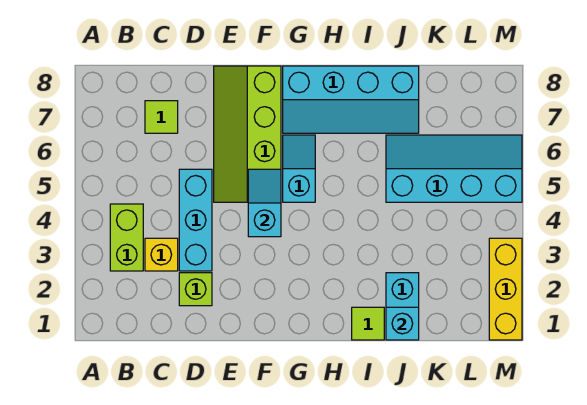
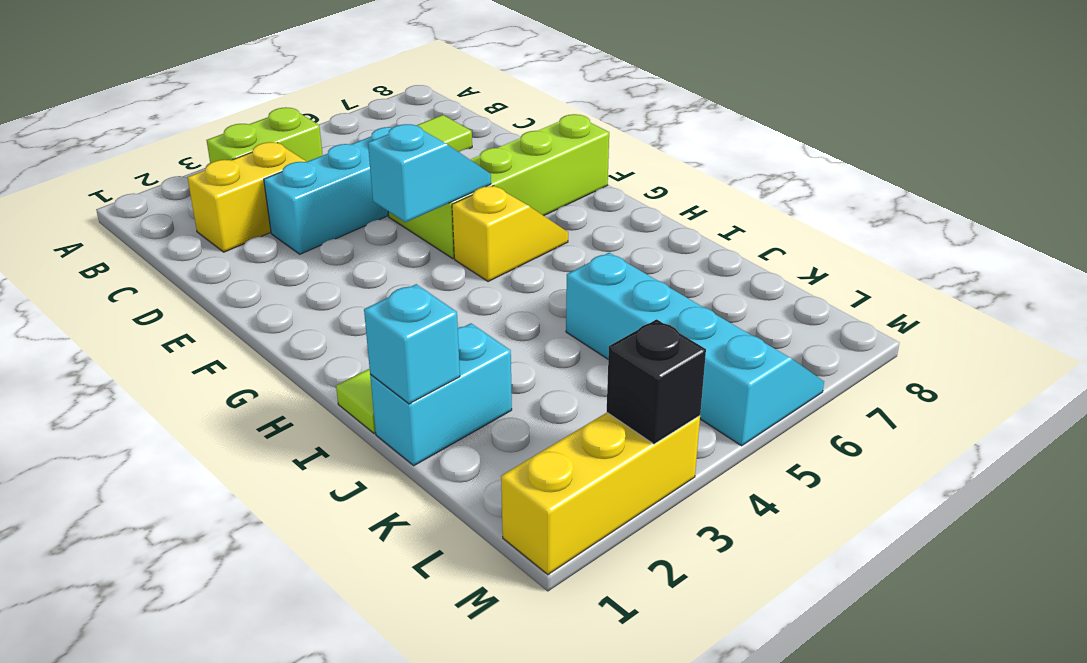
yellow 1x1 brick [145,238,178,271] -> yellow 1x2 brick [187,142,306,252]
lime 1x1 brick [179,273,212,306] -> none
cyan 1x2 slope [283,135,315,202] -> yellow 1x2 slope [452,186,568,282]
cyan 2x4 slope [283,66,419,133] -> none
none -> black 1x1 brick [607,319,706,444]

